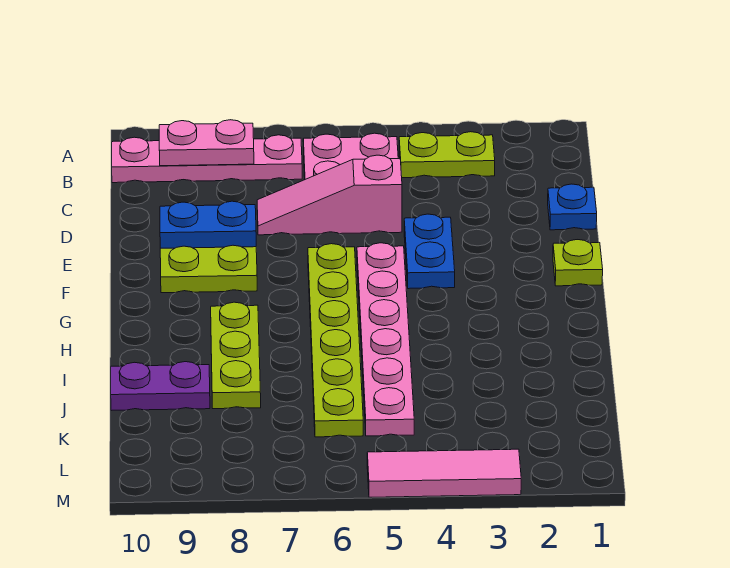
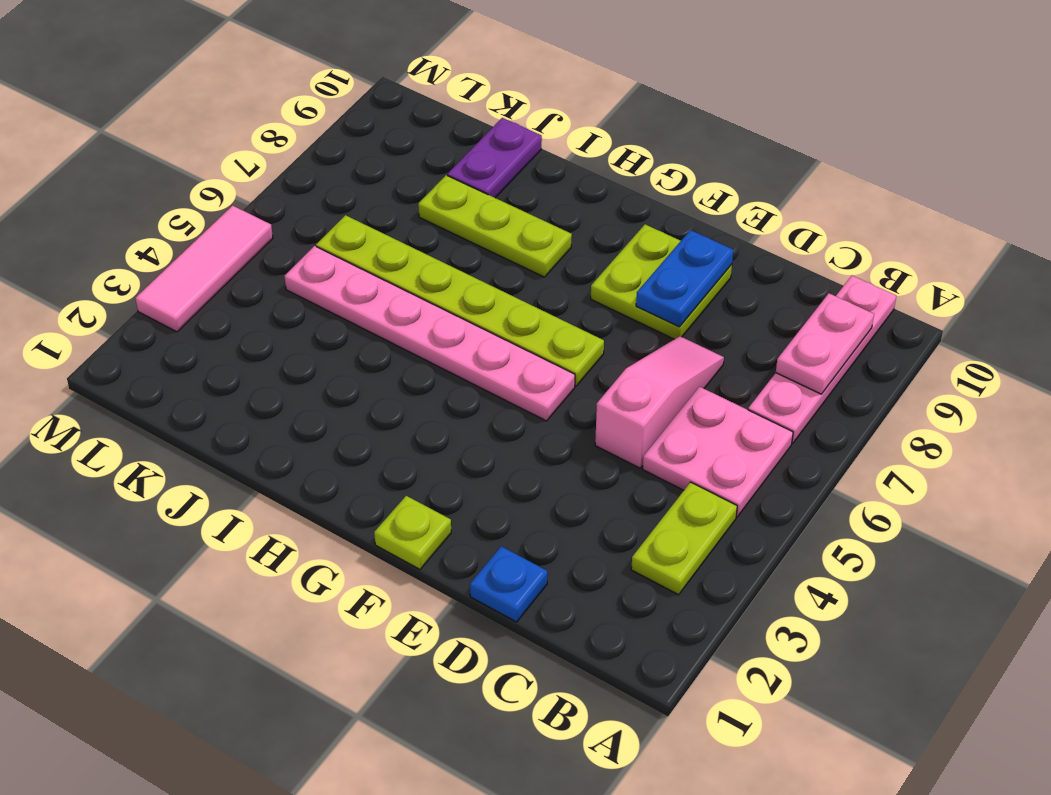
blue 1x2 plate [404,214,455,289] -> none

